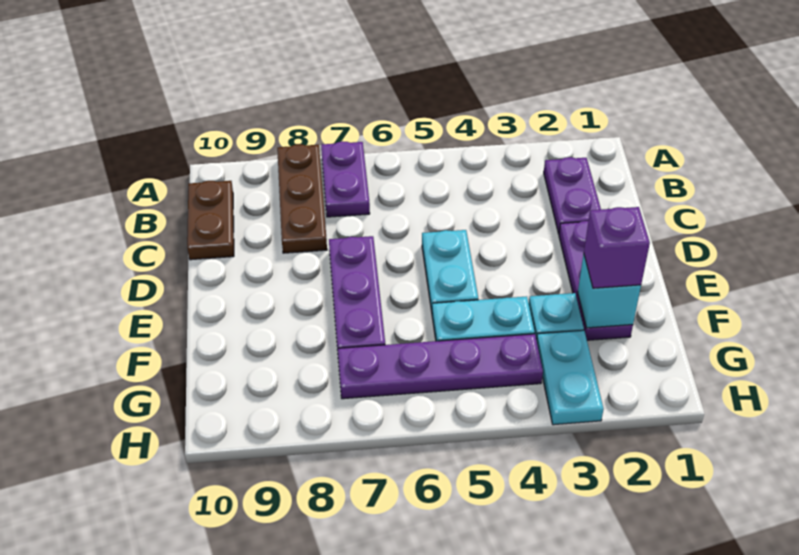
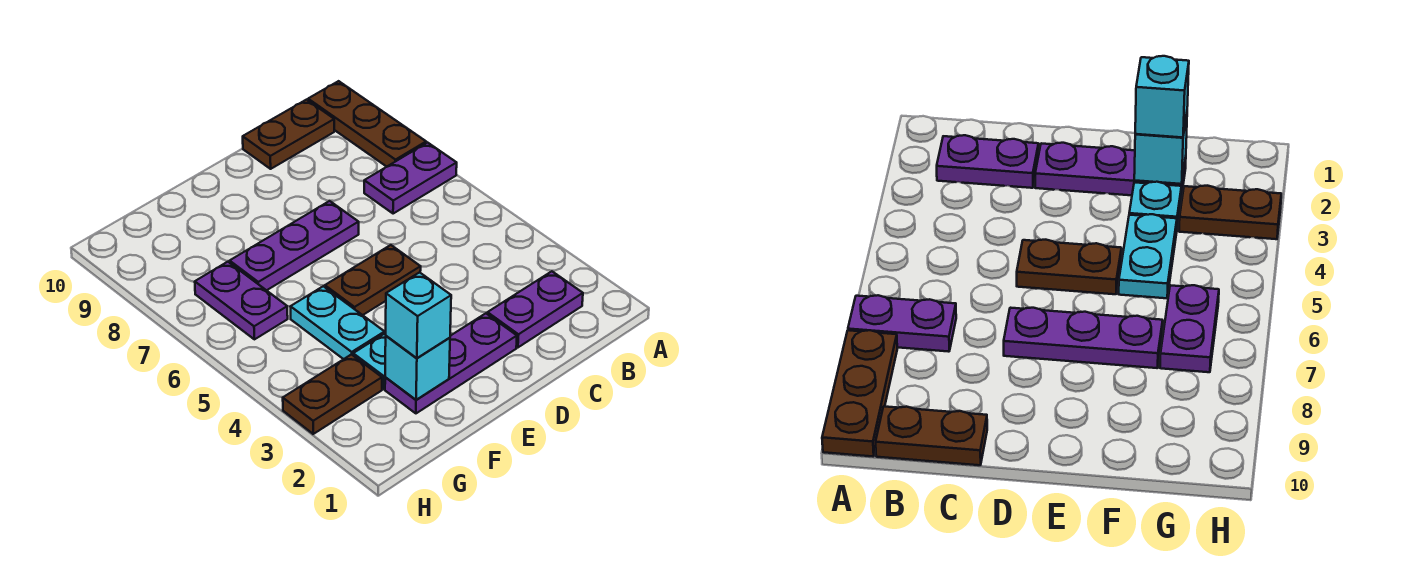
brown 1x3 plate [277,144,327,253] -> brown 1x3 plate turned to [308,81,426,167]
cyan 1x2 plate [422,230,478,311] -> brown 1x2 plate [325,245,421,315]
purple 1x1 brick [584,207,650,288] -> cyan 1x1 brick [386,272,451,358]
cyan 1x2 plate [537,330,604,425] -> brown 1x2 plate [283,354,382,434]
purple 1x4 plate [338,334,543,399] -> purple 1x2 plate [195,262,288,339]

